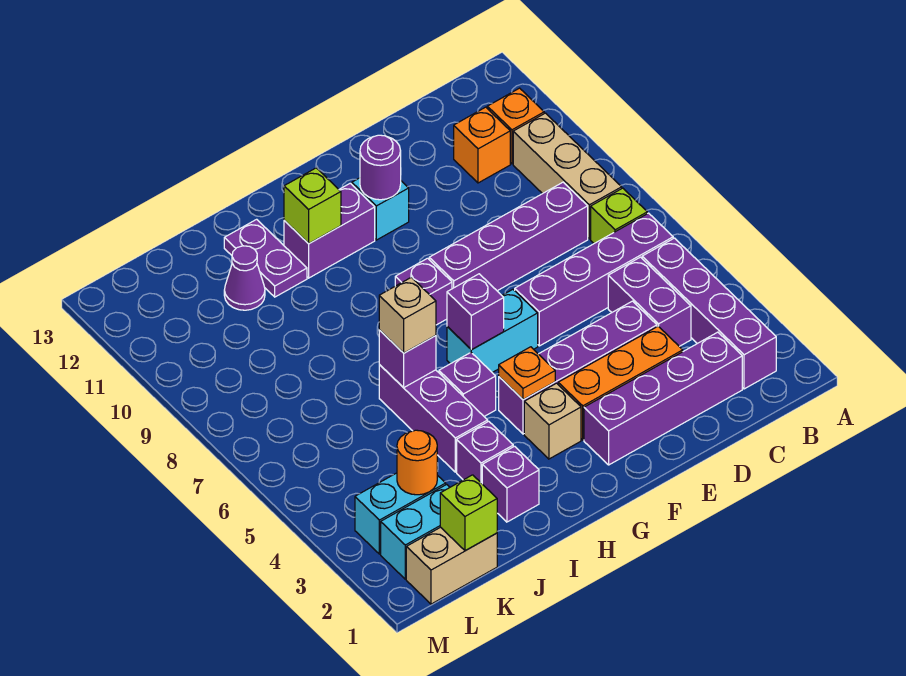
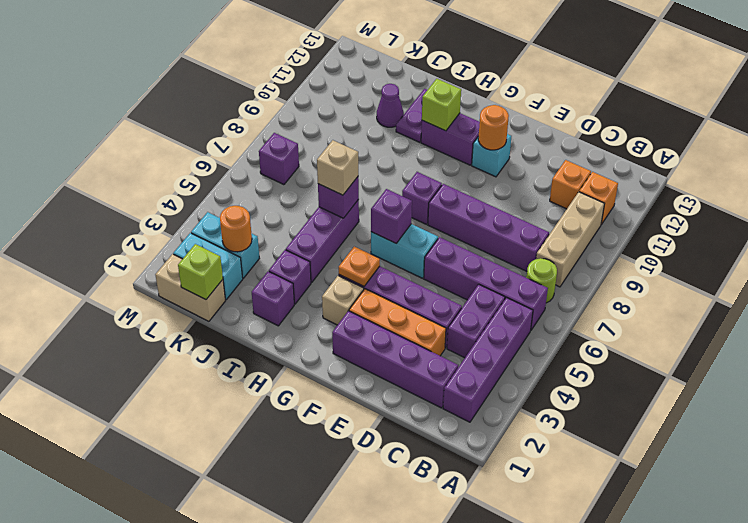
lime 1x1 brick [591,188,647,243] -> lime 1x1 round brick [526,258,557,303]
purple 1x1 round brick [360,135,401,200] -> orange 1x1 round brick [478,105,509,150]
purple 1x1 brick [439,353,496,416] -> purple 1x1 brick moved to [259,133,299,185]

